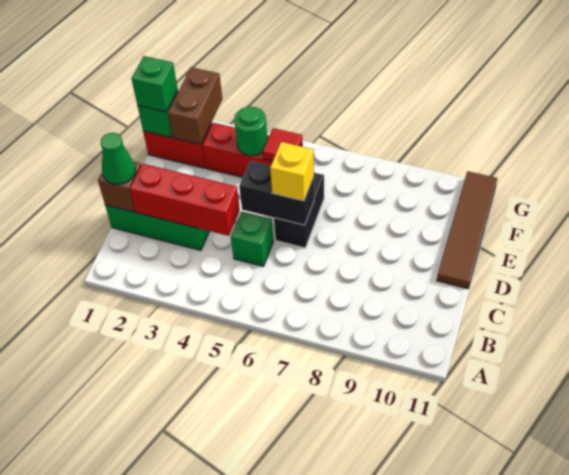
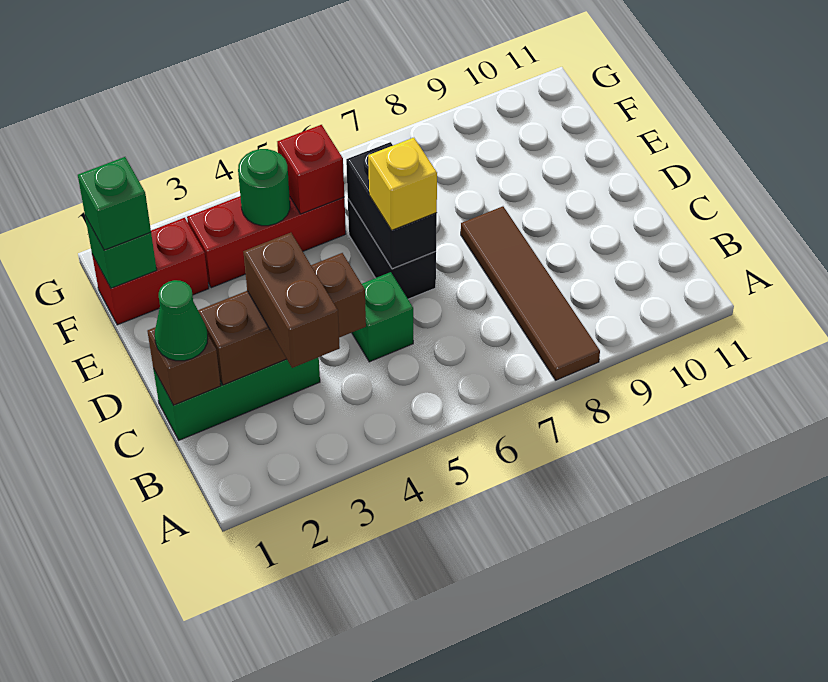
red 1x3 brick [130,164,240,236] -> brown 1x3 brick [198,253,366,385]
black 1x2 brick [239,161,314,225] -> black 1x2 brick turned to [346,142,437,269]
brown 1x4 tile [437,171,497,289] -> brown 1x4 tile moved to [461,206,600,380]
brown 1x2 brick [168,67,222,144] -> brown 1x2 brick moved to [243,233,340,368]
red 1x1 tile [263,128,302,161] -> red 1x1 brick [277,125,344,214]

